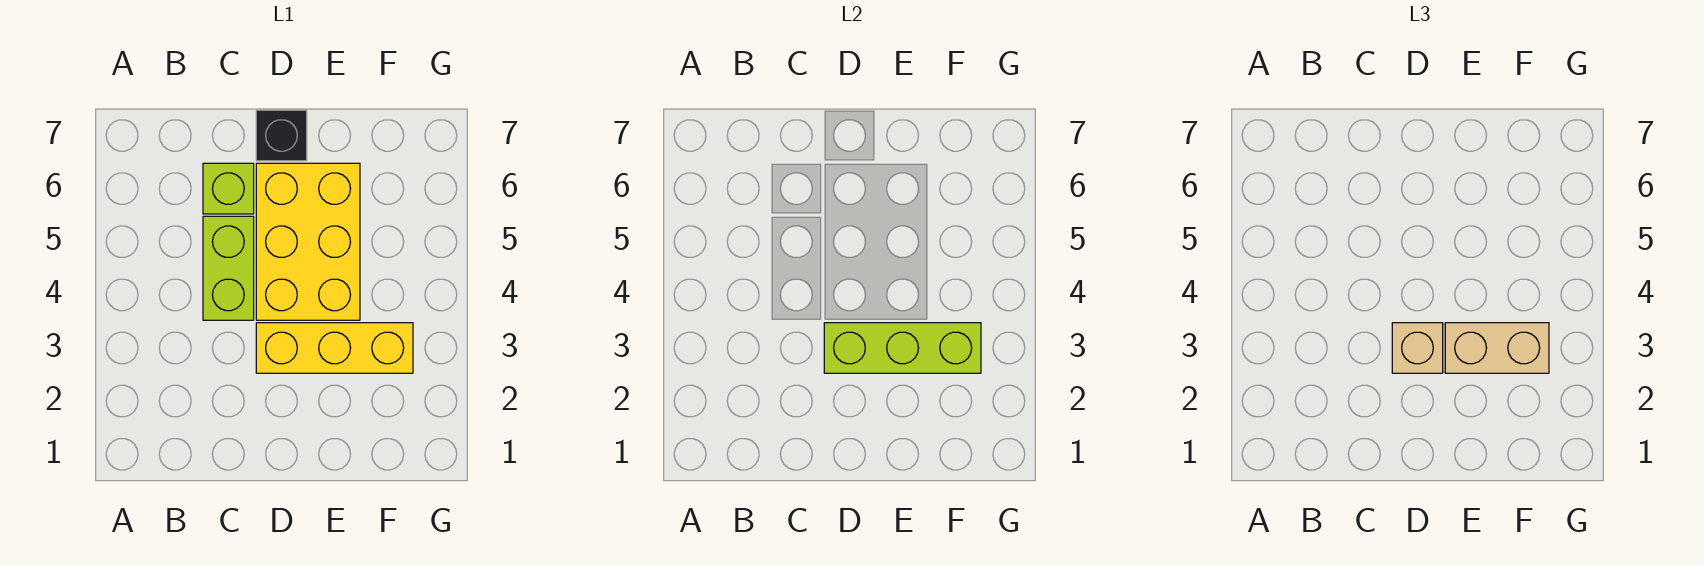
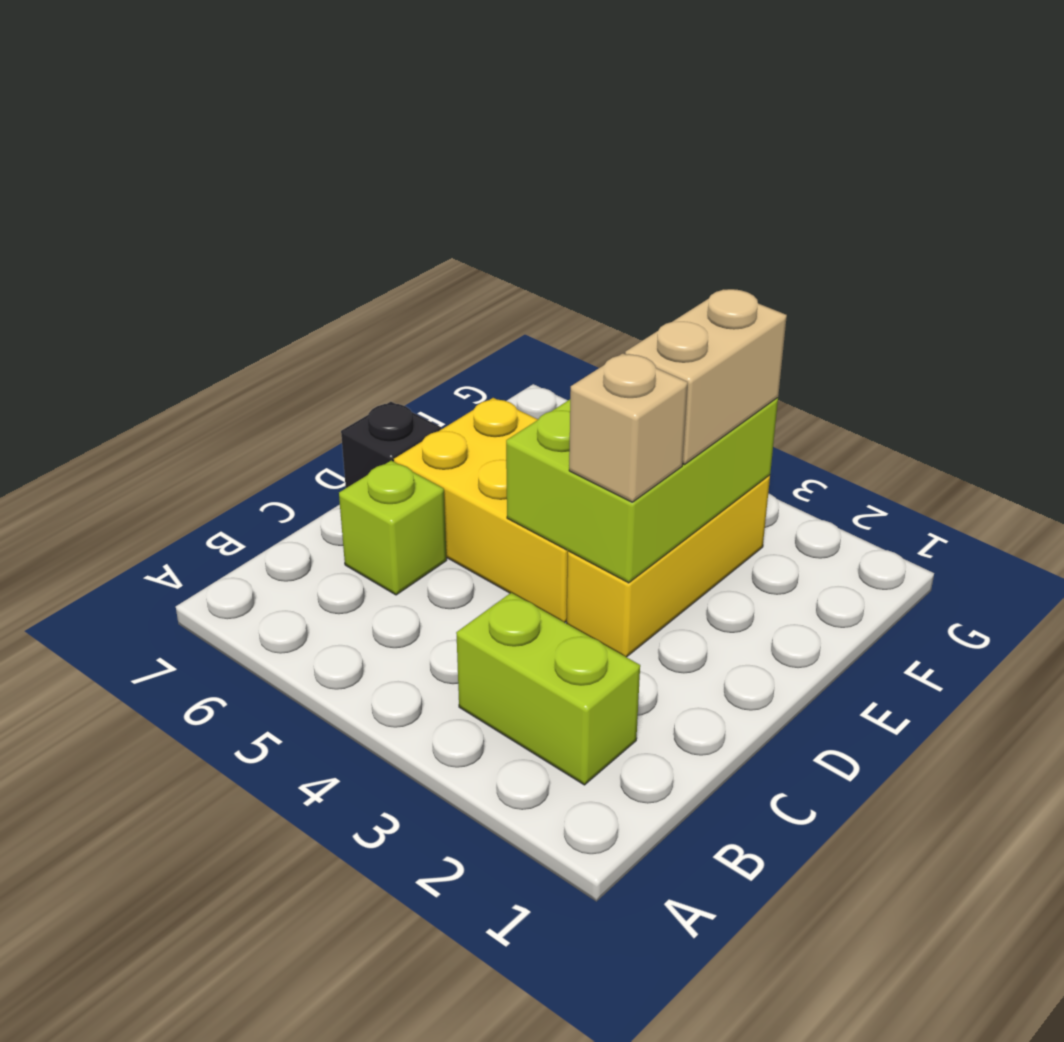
lime 1x2 brick [203,216,254,320] -> lime 1x2 brick moved to [456,593,640,785]
lime 1x3 brick [824,323,981,373] -> lime 2x3 brick [506,398,778,583]

